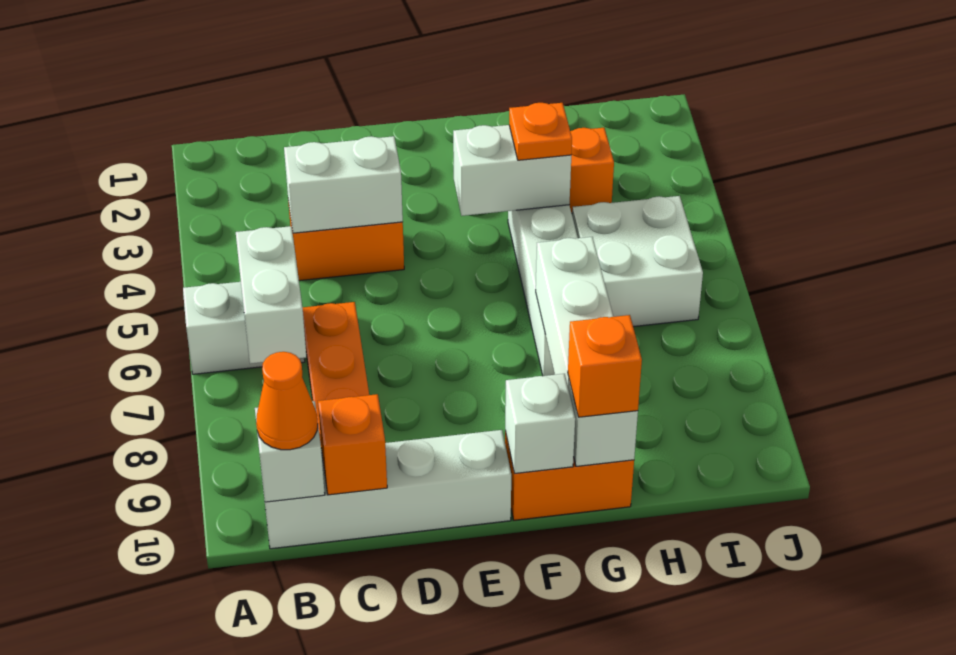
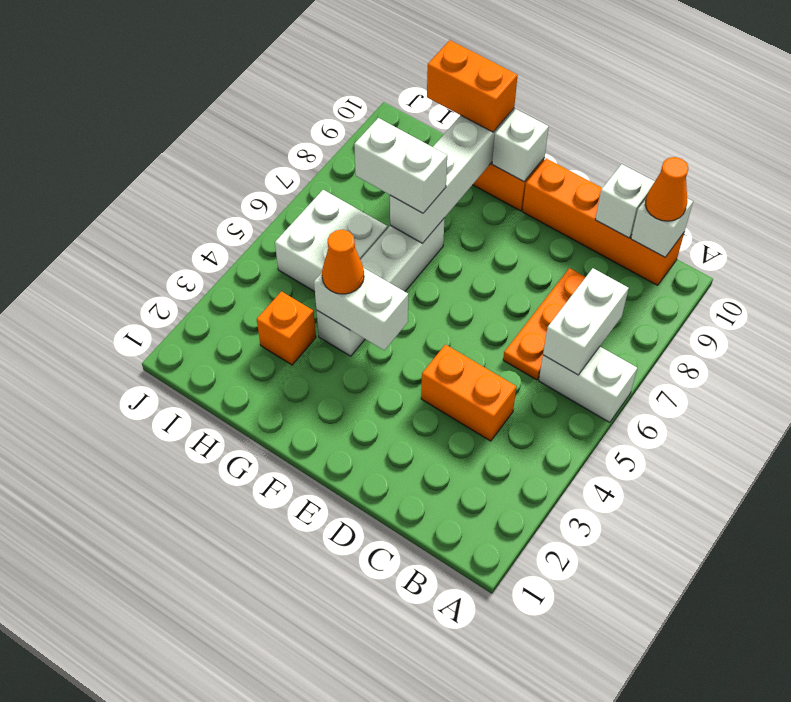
white 1x4 brick [265,430,511,549] -> orange 1x4 brick [522,158,684,285]
white 1x2 brick [284,136,403,233] -> white 1x2 brick moved to [354,118,447,213]
orange 1x1 brick [318,394,387,495] -> white 1x1 brick [595,164,655,238]
orange 1x1 plate [509,103,572,160] -> orange 1x1 cone [322,230,364,294]
orange 1x1 brick [568,315,642,417] -> orange 1x2 brick [427,40,518,132]

